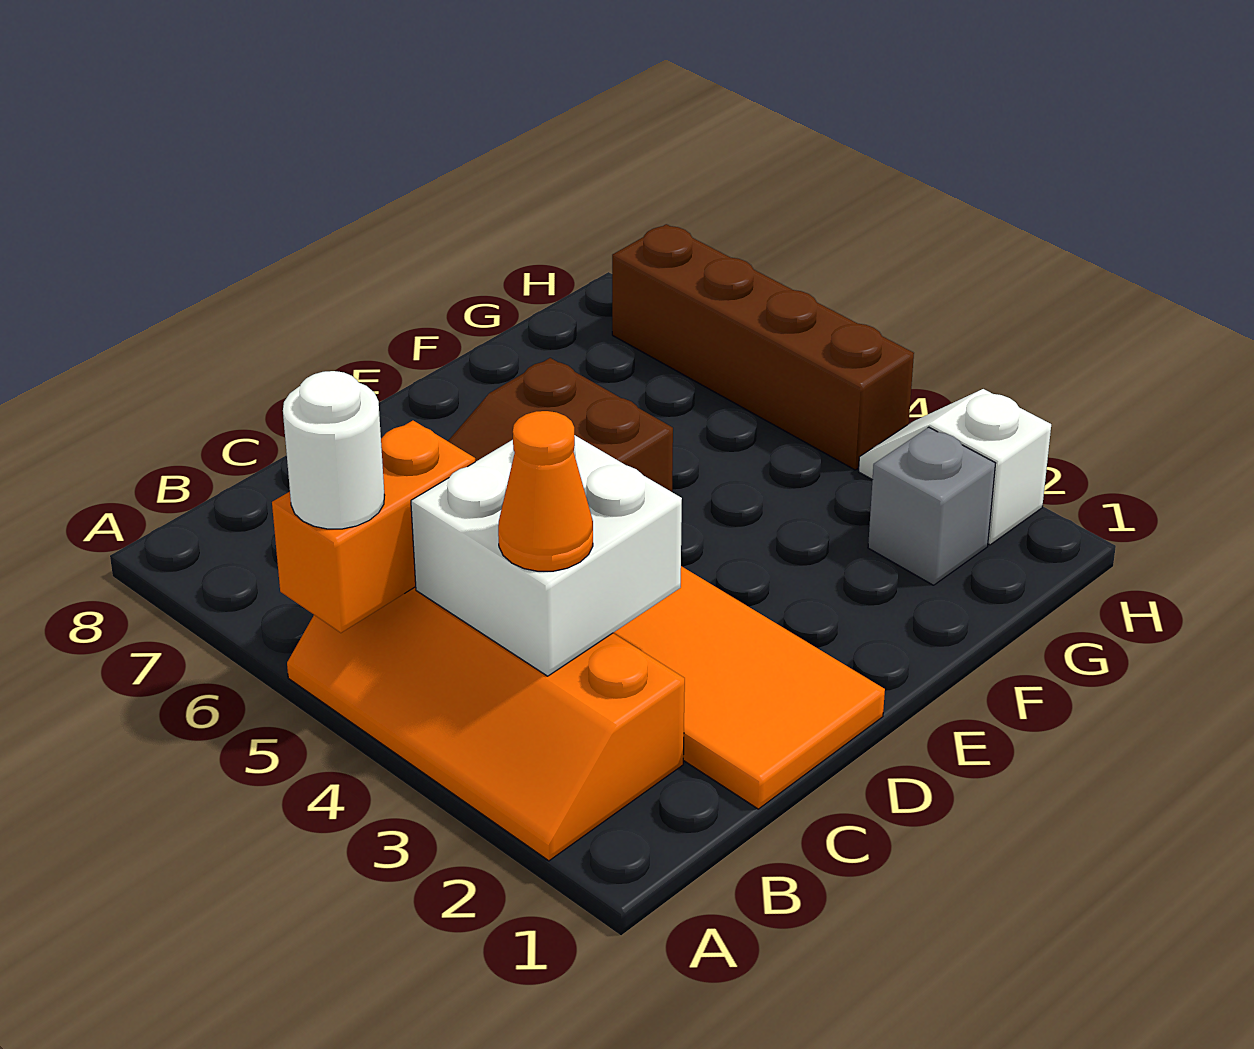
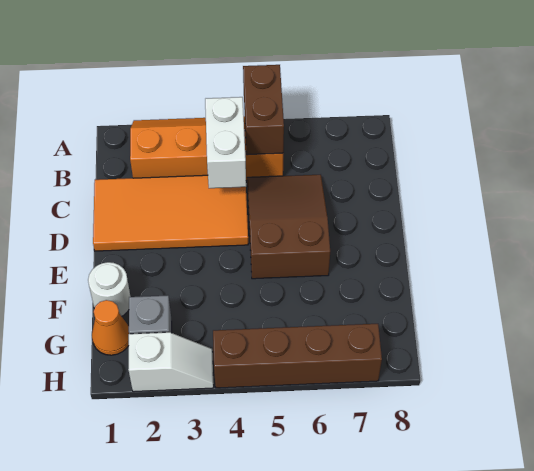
orange 1x2 brick [272,421,475,633] -> brown 1x2 brick [243,65,284,155]
white 1x1 round brick [283,371,385,529] -> white 1x1 round brick moved to [88,262,131,316]
white 2x2 brick [411,435,682,676] -> white 1x2 brick [205,97,246,188]
orange 1x1 cone [498,411,593,571] -> orange 1x1 cone moved to [92,300,129,355]

